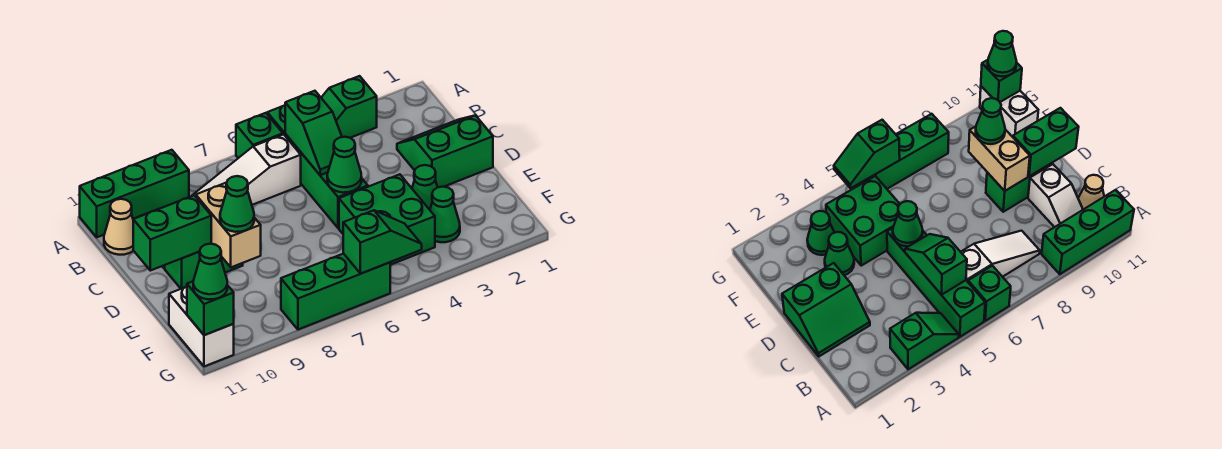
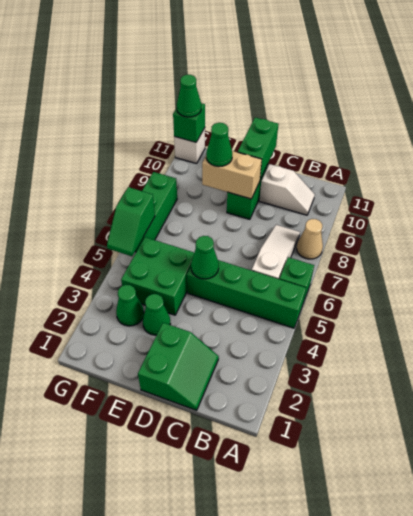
green 1x2 slope [321,76,377,138] -> none
green 1x3 brick [80,150,189,237] -> none
green 1x2 slope [285,91,342,175] -> none
tan 1x1 cone [104,199,133,255] -> tan 1x1 cone moved to [297,219,323,259]
white 1x2 brick [169,286,234,366] -> white 1x1 brick [174,128,205,164]

